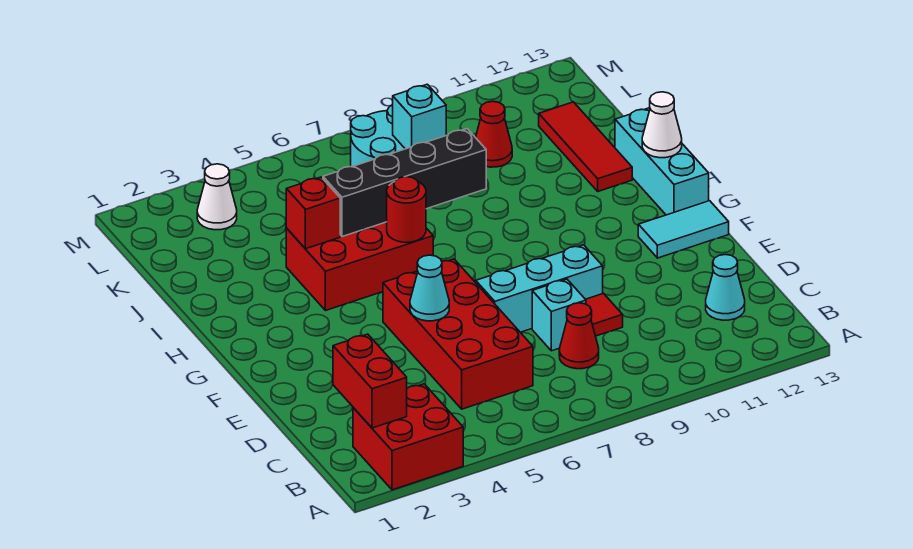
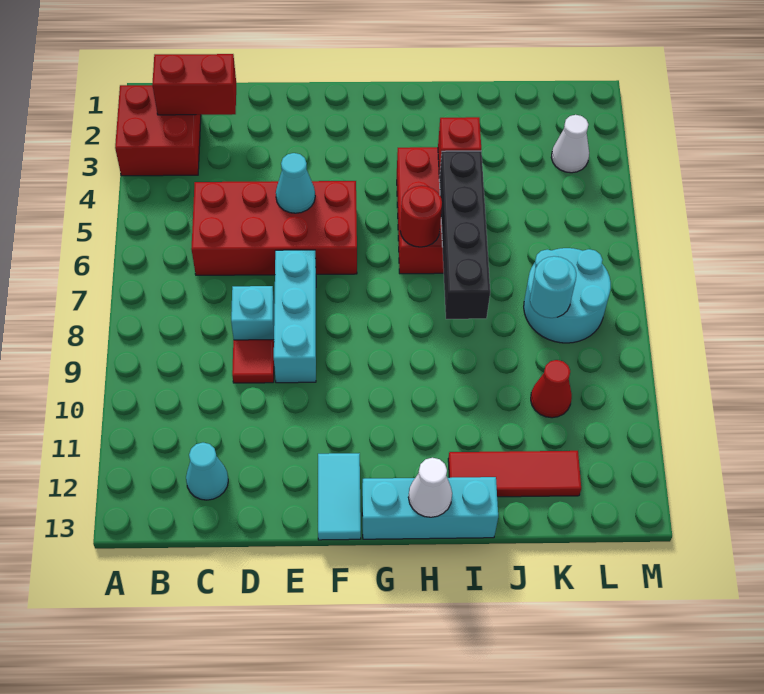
red 1x1 cone [559,303,599,369] -> none
cyan 1x1 brick [393,84,446,149] -> cyan 1x1 round brick [530,256,576,318]

